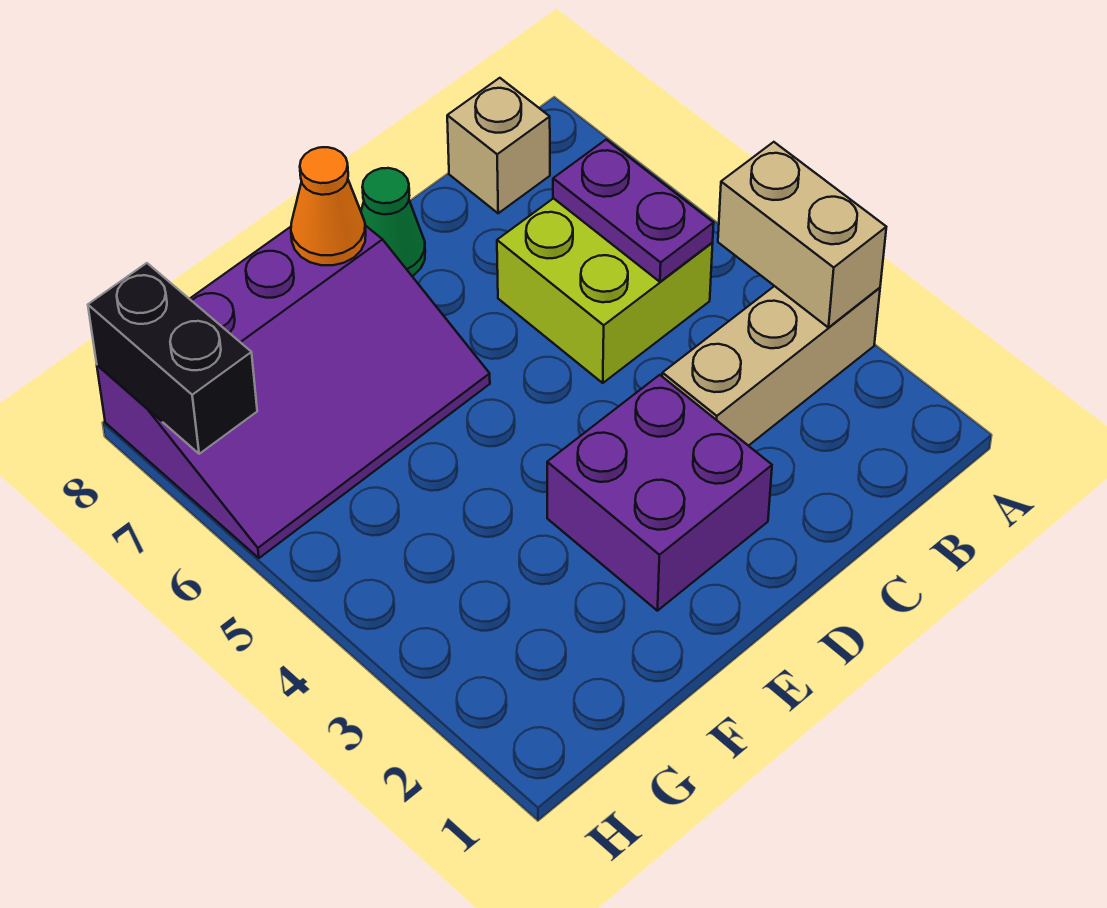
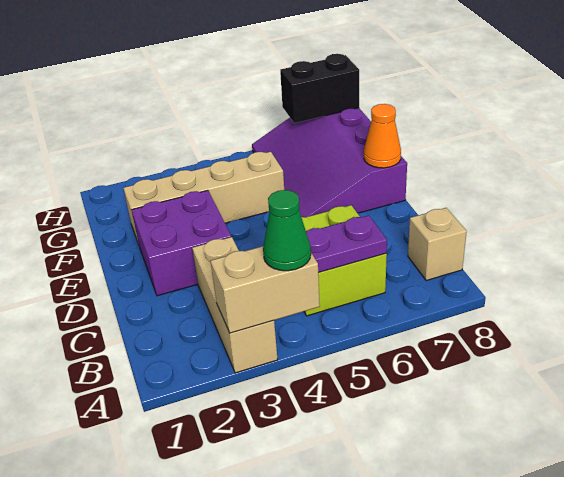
green 1x1 cone [361,168,425,276] -> green 1x1 cone moved to [263,190,311,271]
none -> tan 1x4 brick [124,152,284,242]

